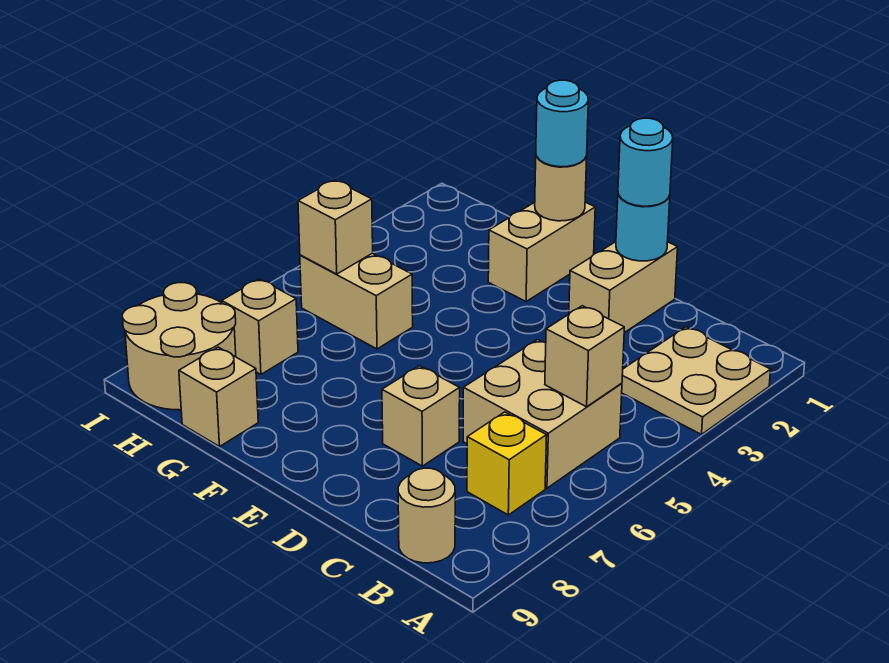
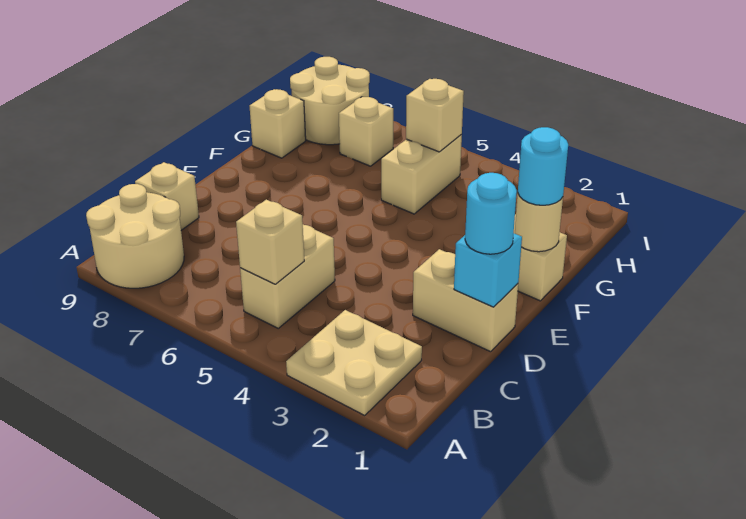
tan 2x2 brick [463,340,622,488] -> tan 1x2 brick [240,225,335,328]
yellow 1x1 brick [467,412,547,515] -> none
tan 1x1 round brick [398,468,455,563] -> tan 2x2 round brick [86,184,184,288]
cyan 1x1 round brick [616,194,670,261] -> cyan 1x1 brick [454,233,522,307]
tan 1x1 brick [382,366,460,466] -> tan 1x1 brick moved to [135,162,199,230]

